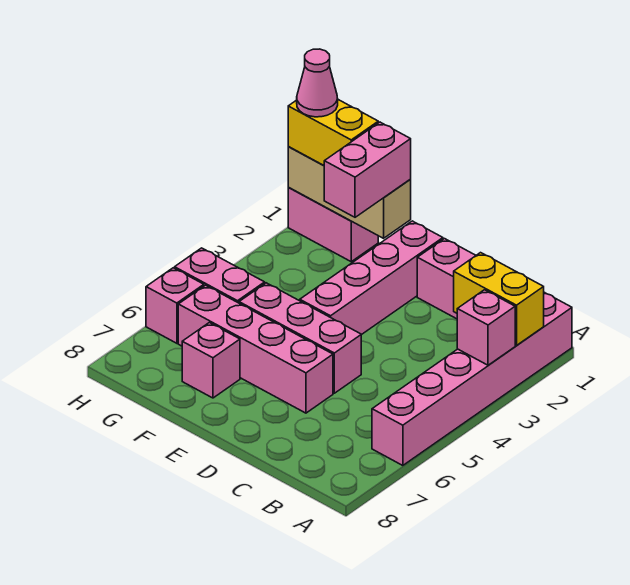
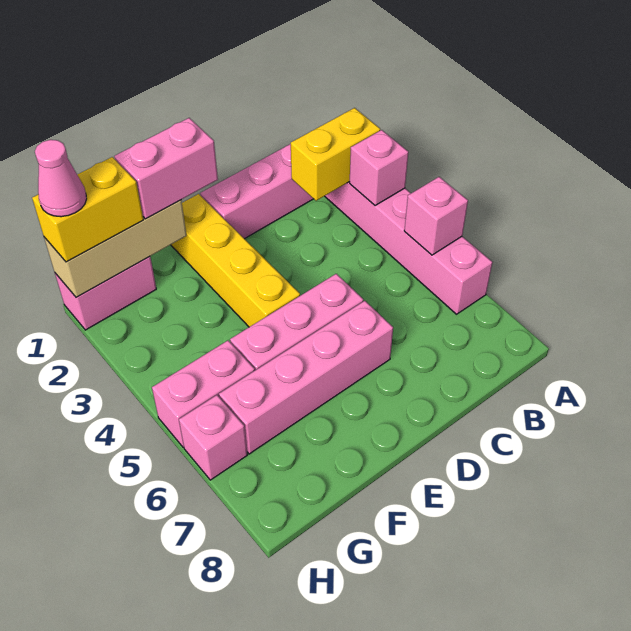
pink 1x4 brick [300,221,443,335] -> yellow 1x4 brick [171,194,300,327]
pink 1x2 brick [324,122,411,217] -> pink 1x2 brick turned to [114,118,218,219]
pink 1x1 brick [182,323,240,398] -> pink 1x1 brick moved to [404,177,468,255]

